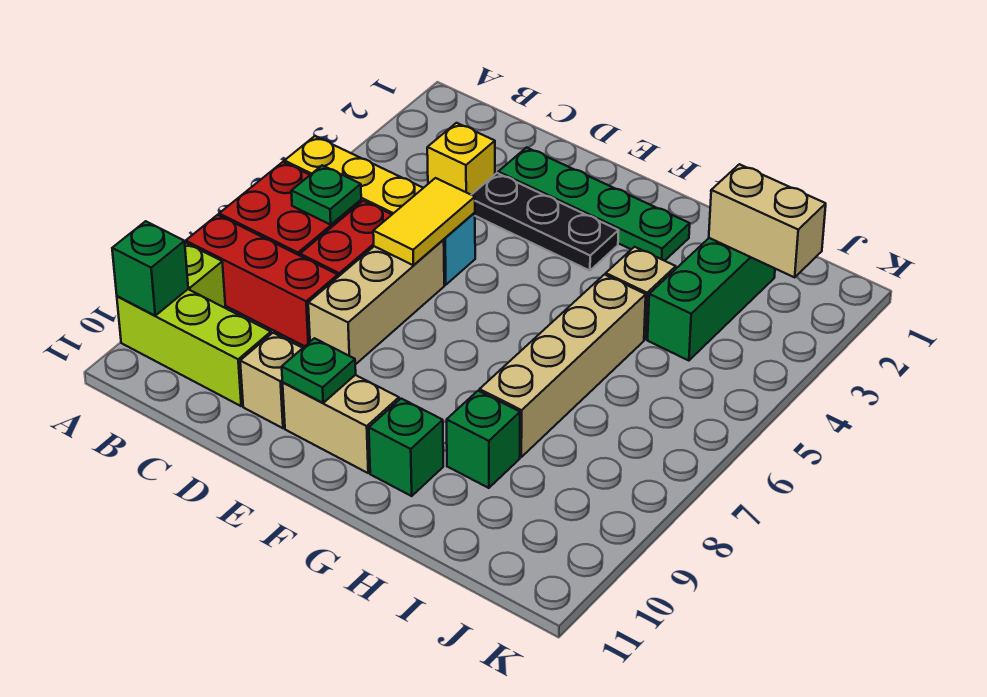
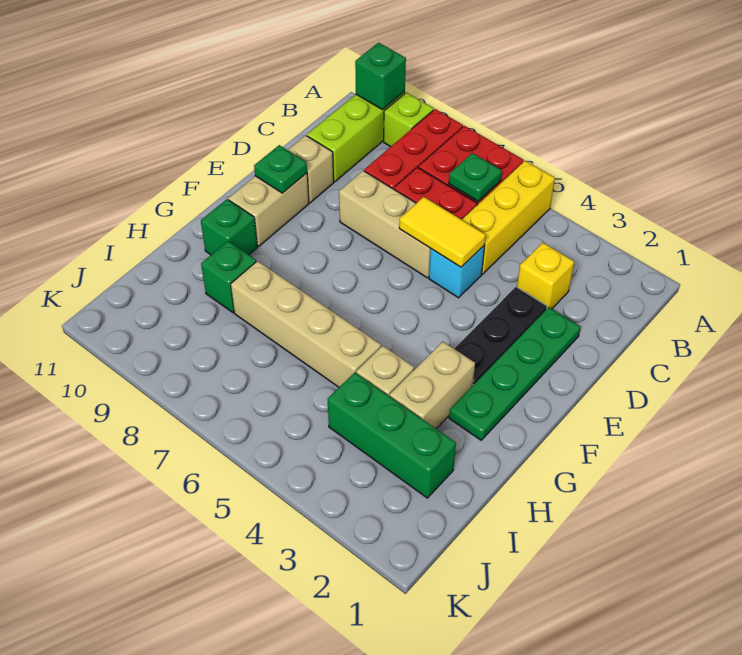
tan 1x2 brick [709,164,826,277] -> tan 1x2 brick moved to [390,342,475,429]

